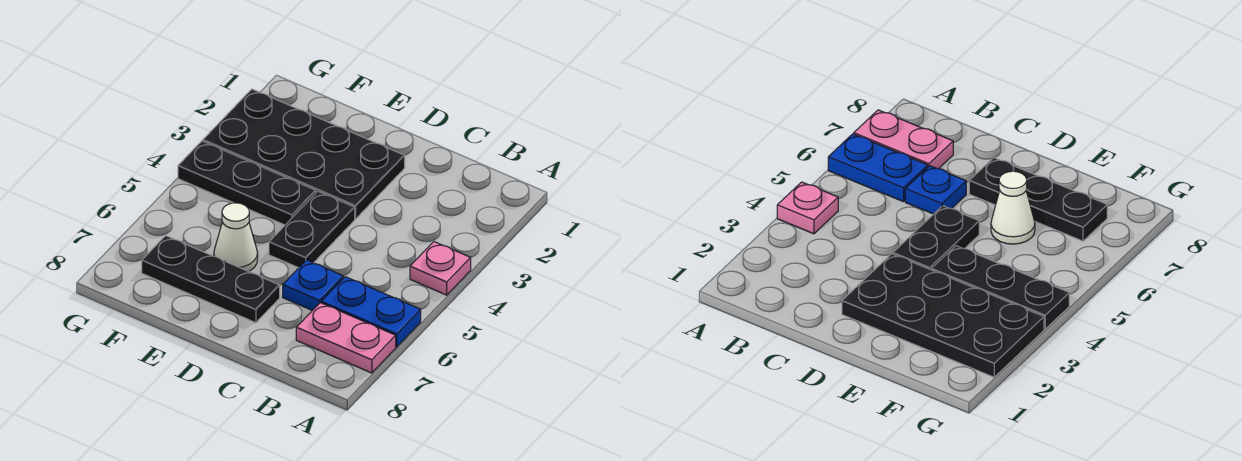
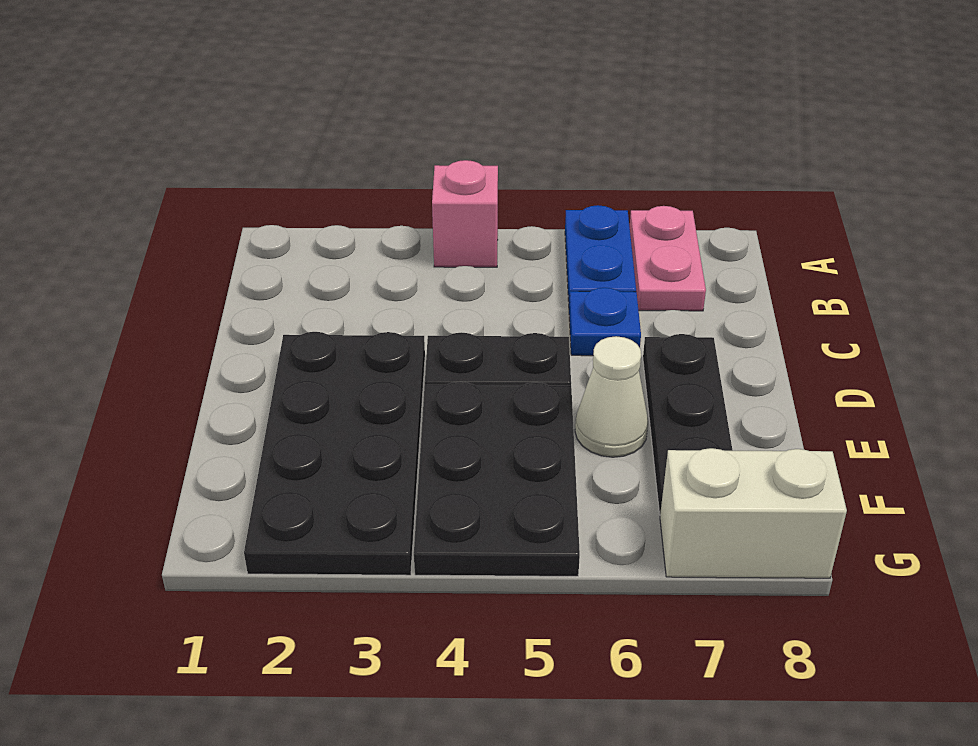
pink 1x1 plate [410,242,471,295] -> pink 1x1 brick [432,160,498,267]
black 1x3 plate [178,141,316,225] -> black 2x3 plate [414,382,580,576]
none -> white 1x2 brick [660,448,847,578]

